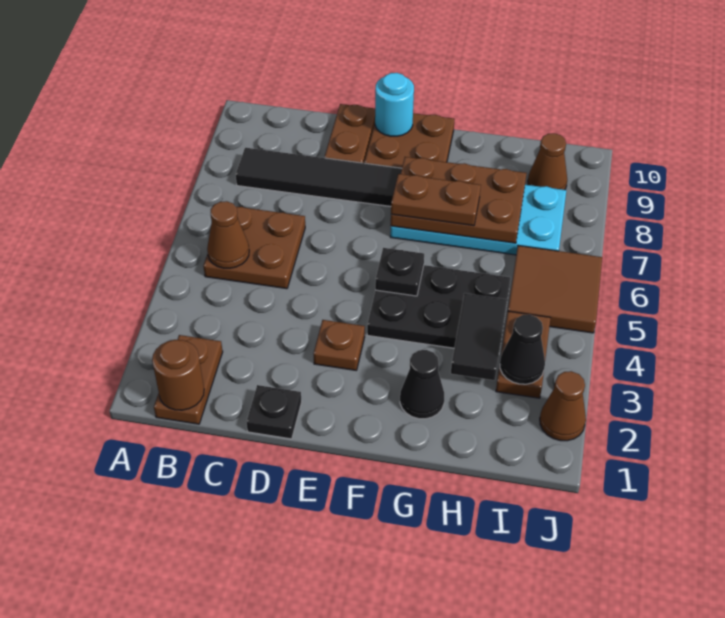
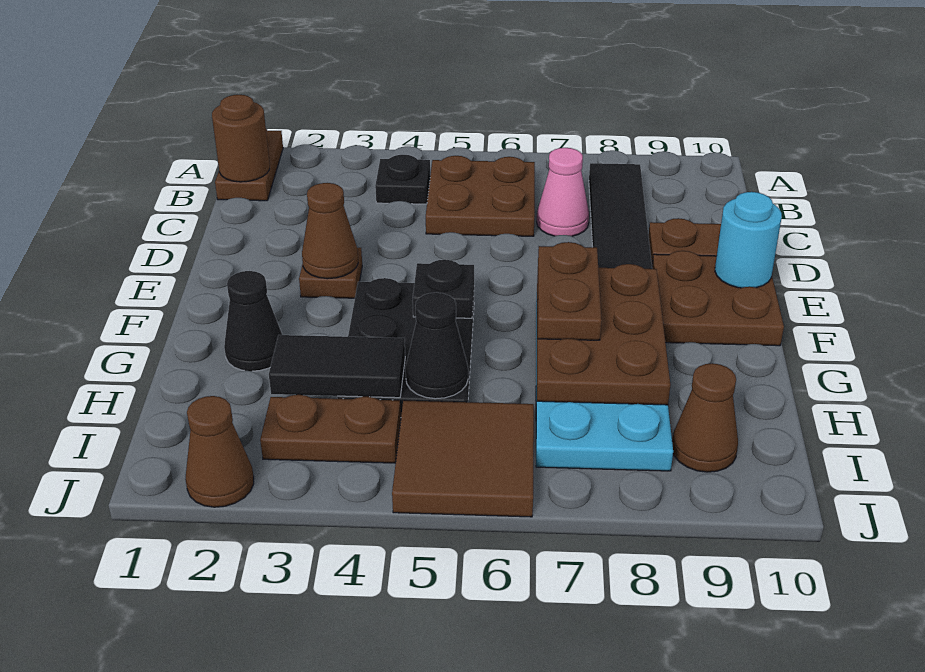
brown 1x2 plate [154,335,223,424] -> brown 1x2 plate turned to [215,129,283,201]
brown 1x1 cone [207,201,249,268] -> brown 1x1 cone moved to [302,183,358,279]
none -> pink 1x1 cone [537,148,589,236]
black 1x1 plate [247,385,302,439] -> black 1x1 plate moved to [375,155,430,204]
black 1x1 cone [500,314,545,384] -> black 1x1 cone moved to [406,293,468,399]

